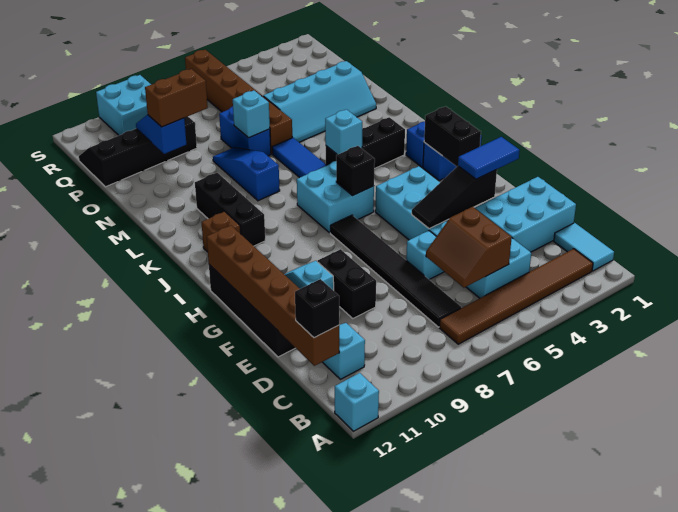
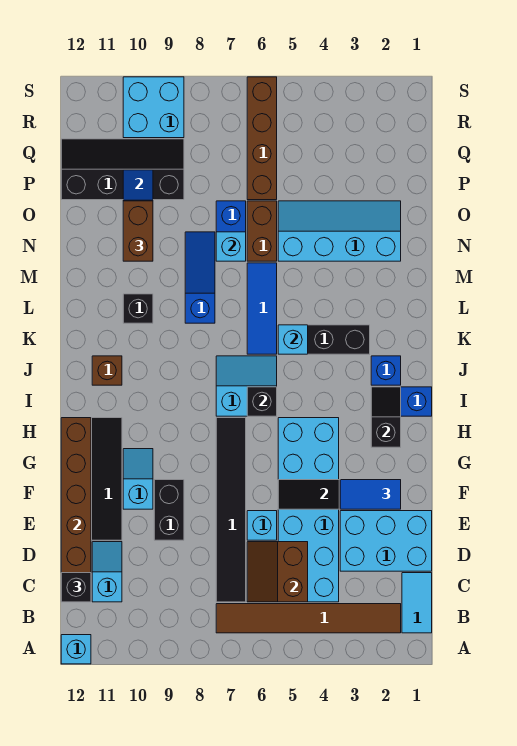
black 1x2 brick [424,106,481,166] -> black 1x2 slope [371,387,401,447]
cyan 2x2 brick [297,161,374,233] -> cyan 2x2 slope [216,356,277,416]
black 1x3 brick [195,173,265,246] -> black 1x1 brick [123,294,153,323]
cyan 2x4 slope [263,61,376,142] -> cyan 2x4 slope turned to [278,201,401,261]
brown 1x2 brick [145,69,208,127] -> brown 1x2 brick turned to [123,201,153,261]

